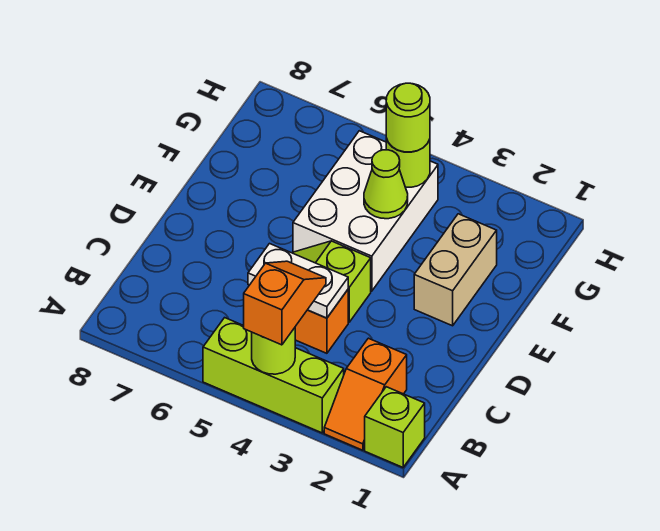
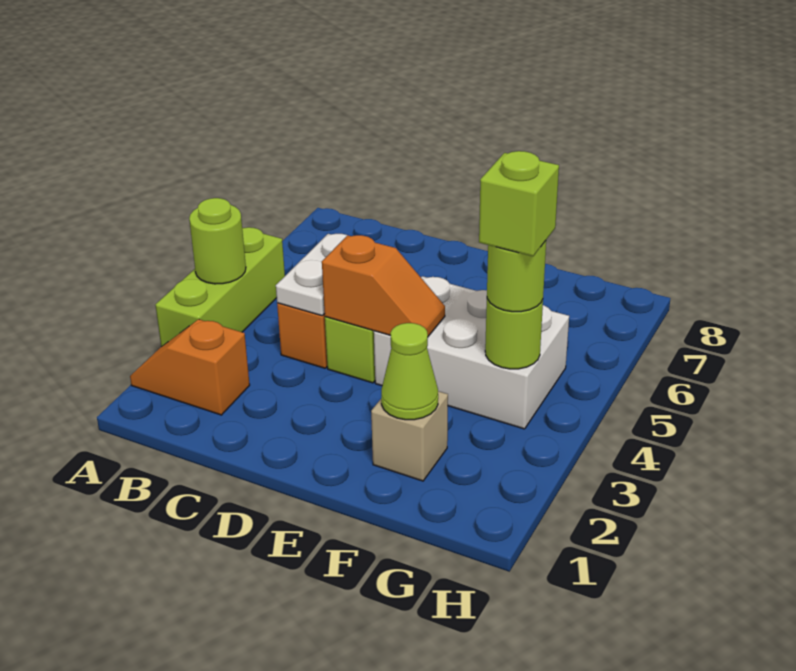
lime 1x1 brick [365,387,425,467] -> lime 1x1 brick moved to [479,151,559,256]
orange 1x2 slope [244,261,326,345] -> orange 1x2 slope moved to [322,235,445,336]
tan 1x2 brick [414,214,497,326] -> tan 1x1 brick [371,391,448,481]
lime 1x1 cone [364,150,408,219] -> lime 1x1 cone moved to [381,323,438,420]

